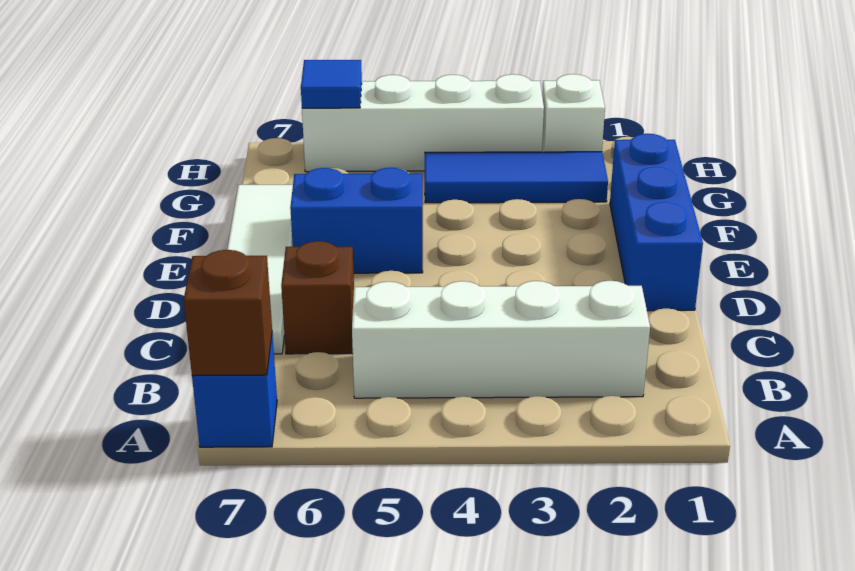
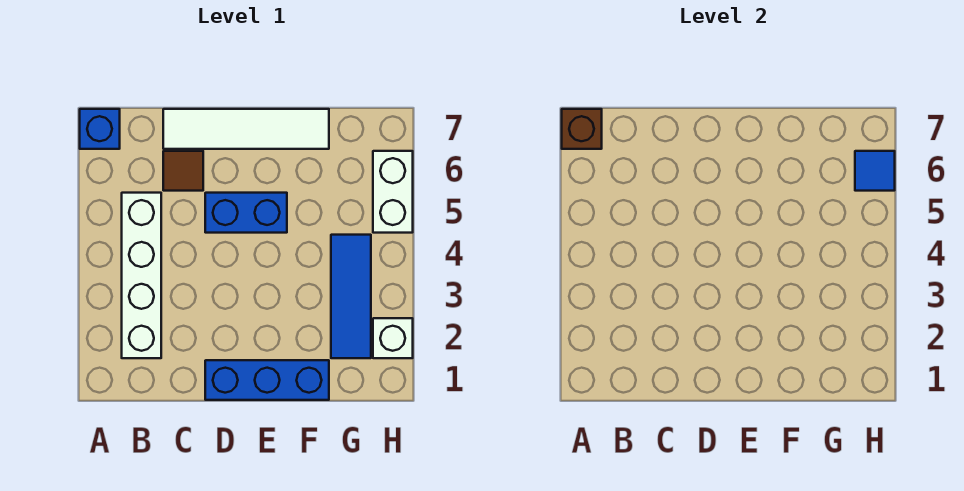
brown 1x1 brick [281,241,354,354] -> brown 1x1 tile [163,151,203,191]
blue 1x2 brick [290,168,423,273] -> blue 1x2 brick turned to [205,193,287,233]
white 1x4 brick [302,74,544,172] -> white 1x2 brick [373,151,413,233]

